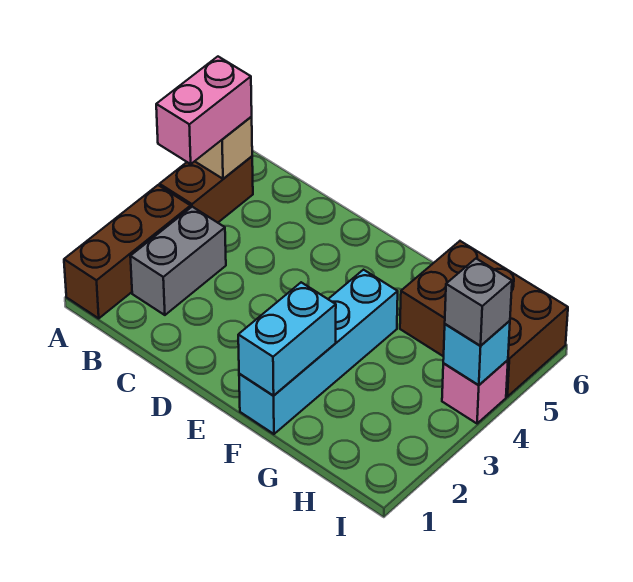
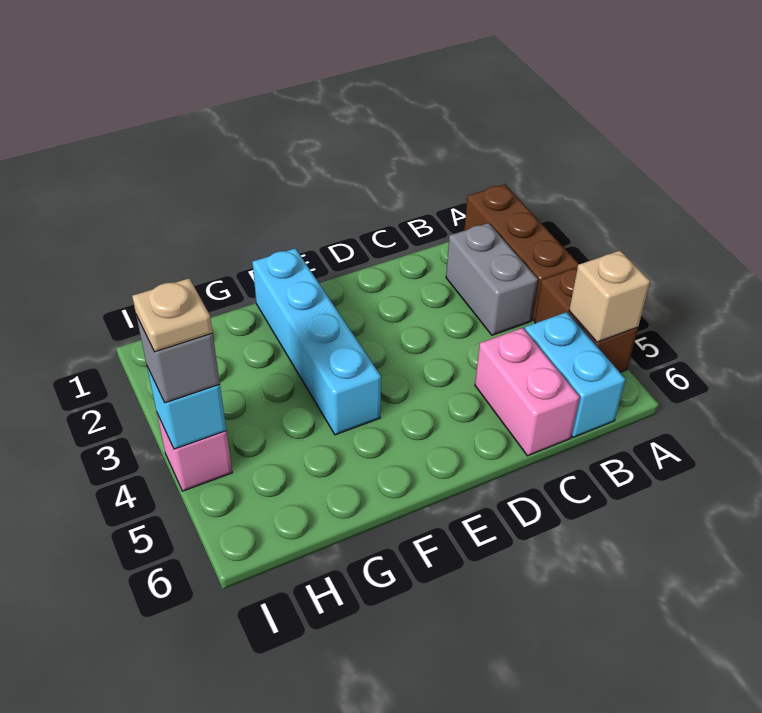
pink 1x2 brick [156,57,252,164] -> pink 1x2 brick moved to [475,328,580,456]
cyan 1x2 brick [238,282,336,396] -> cyan 1x2 brick moved to [525,312,626,437]
brown 2x3 brick [400,241,568,397] -> none
none -> tan 1x1 plate [132,278,213,352]

